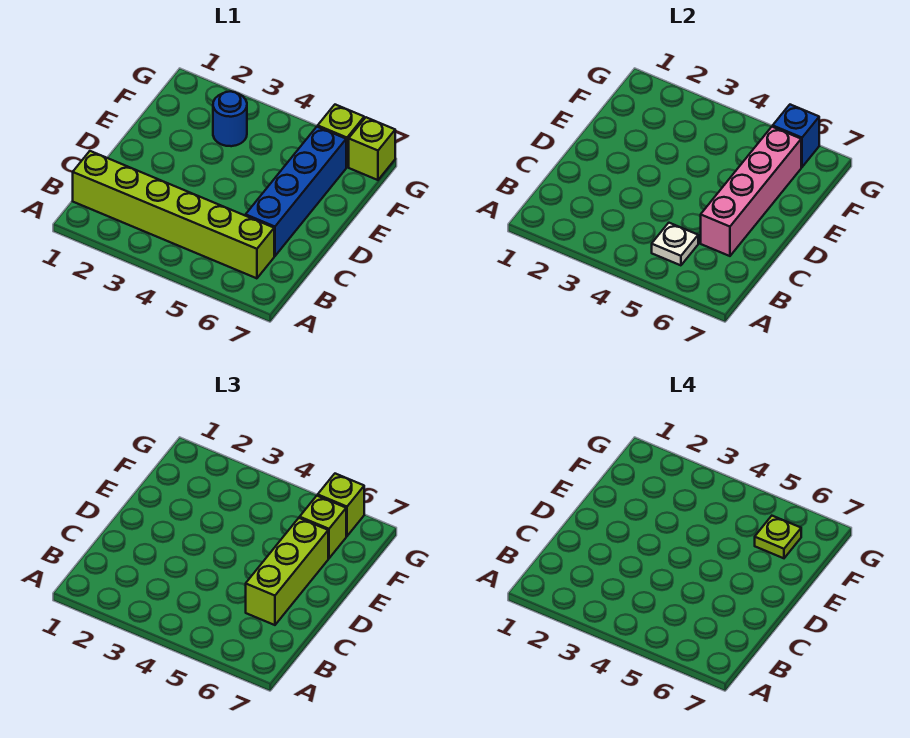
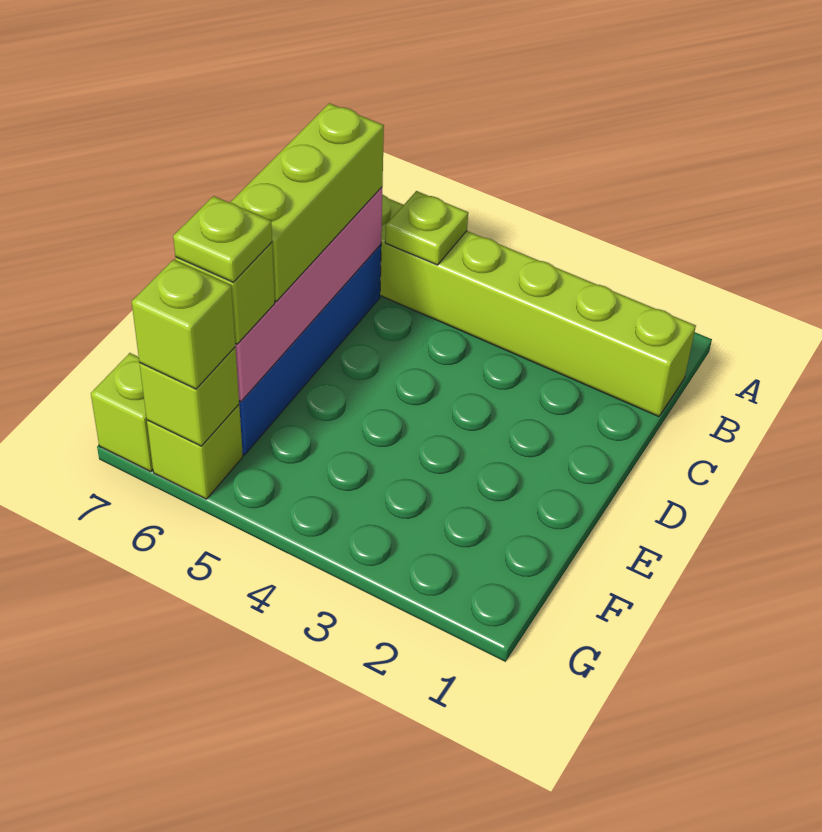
white 1x1 plate [652,223,698,265] -> lime 1x1 plate [385,191,468,265]
blue 1x1 round brick [213,91,247,146] -> none
blue 1x1 brick [773,105,819,167] -> lime 1x1 brick [139,347,239,446]

